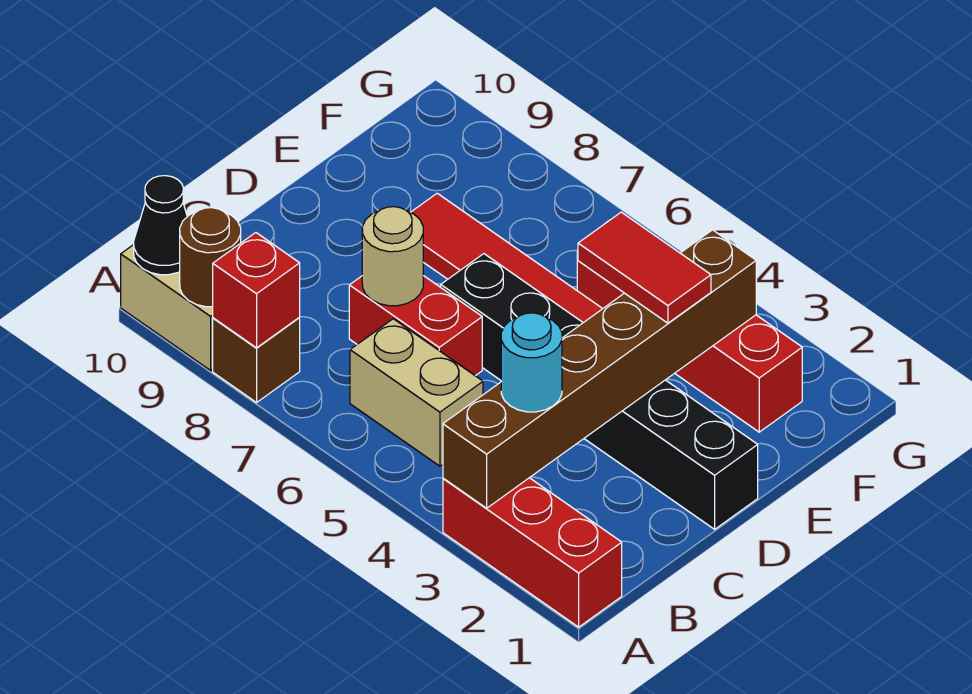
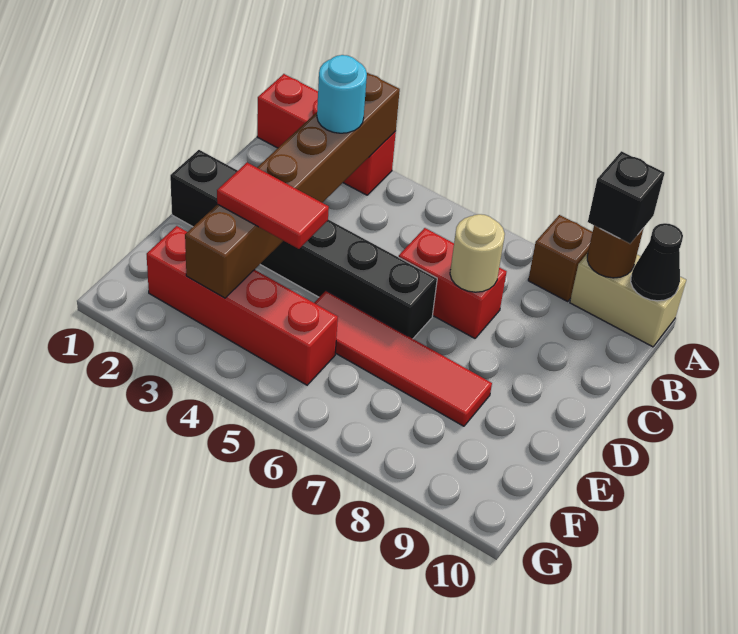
red 1x1 brick [213,233,300,348] -> none
none -> black 1x1 brick [588,151,665,244]
tan 1x2 brick [350,319,483,466] -> none

